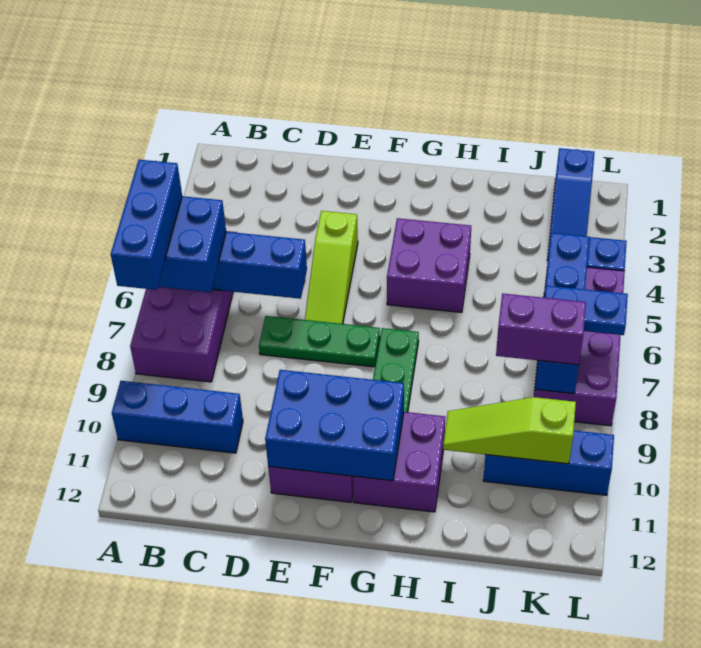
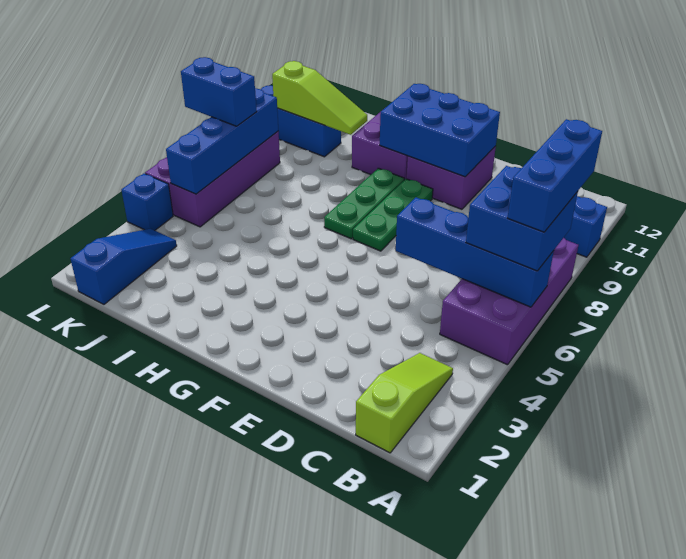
green 1x3 plate [259,316,380,367] -> green 1x3 plate turned to [353,179,433,251]
lime 1x3 slope [305,211,358,324] -> lime 1x3 slope moved to [356,353,453,453]
purple 2x2 brick [387,218,471,313] -> none
purple 1x2 brick [496,293,586,365] -> none
blue 1x2 plate [545,286,628,335] -> blue 1x2 brick [181,57,257,126]

